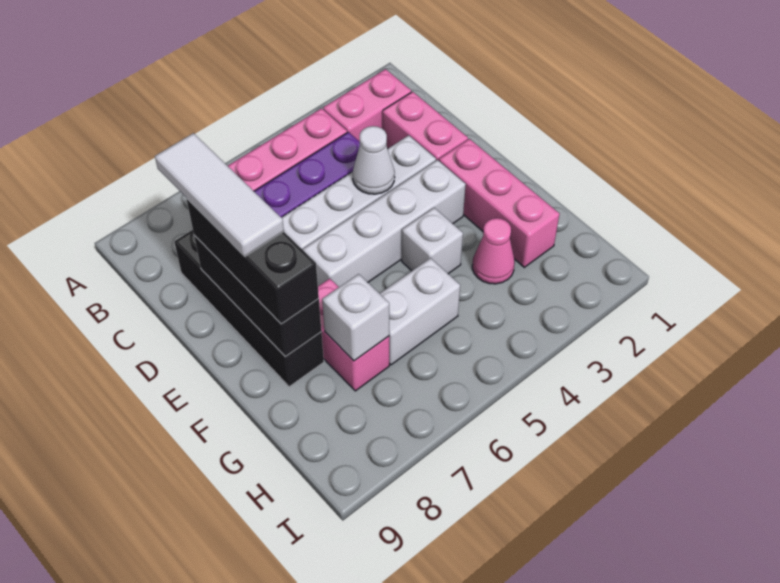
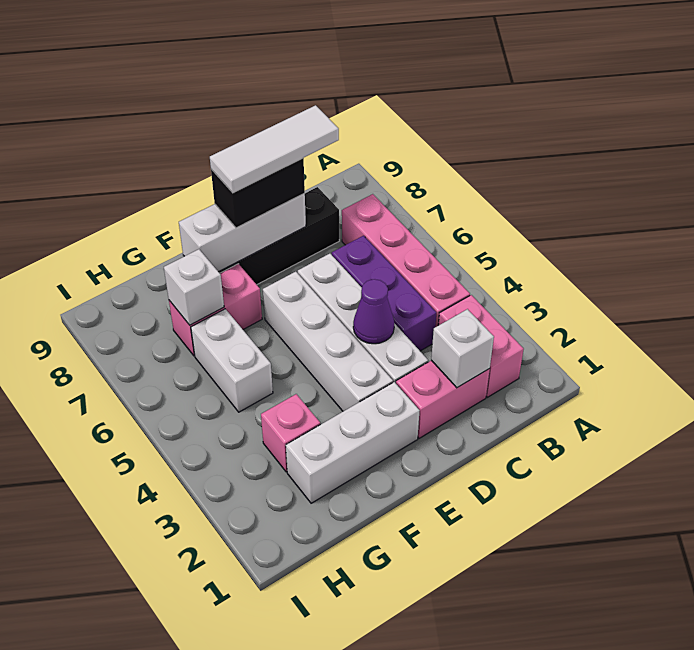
white 1x1 cone [353,126,395,194] -> purple 1x1 cone [353,279,394,344]
black 1x3 brick [194,235,321,357] -> white 1x3 brick [179,193,306,272]
black 1x3 brick [186,198,319,324] -> black 1x2 brick [211,158,305,228]
pink 1x3 brick [439,139,560,267] -> white 1x3 brick [286,382,420,503]
white 1x1 brick [402,208,463,274] -> white 1x1 brick moved to [431,309,494,388]
pink 1x1 cone [472,218,515,284] -> pink 1x1 brick [261,394,320,472]

